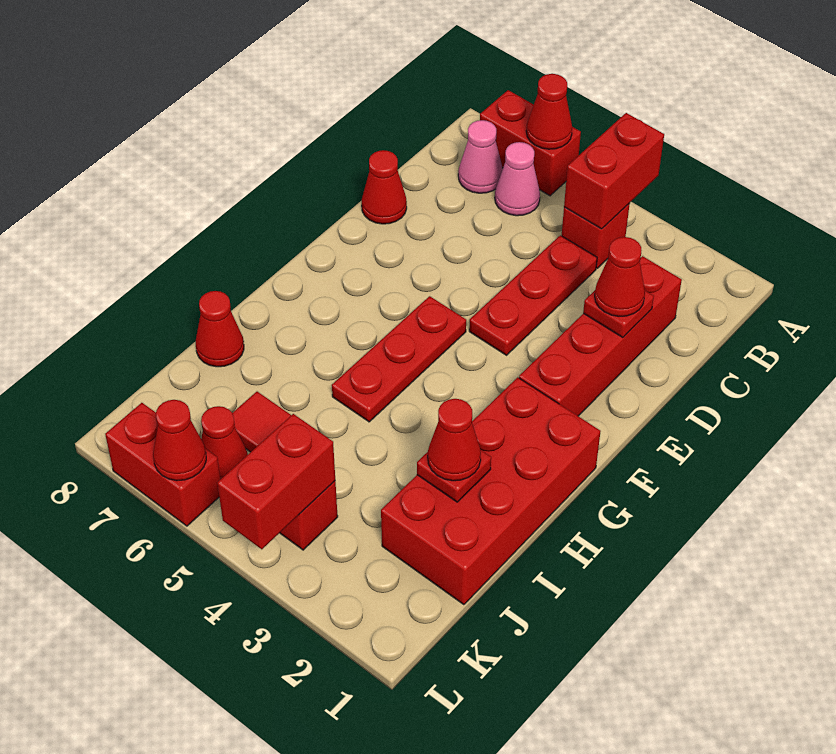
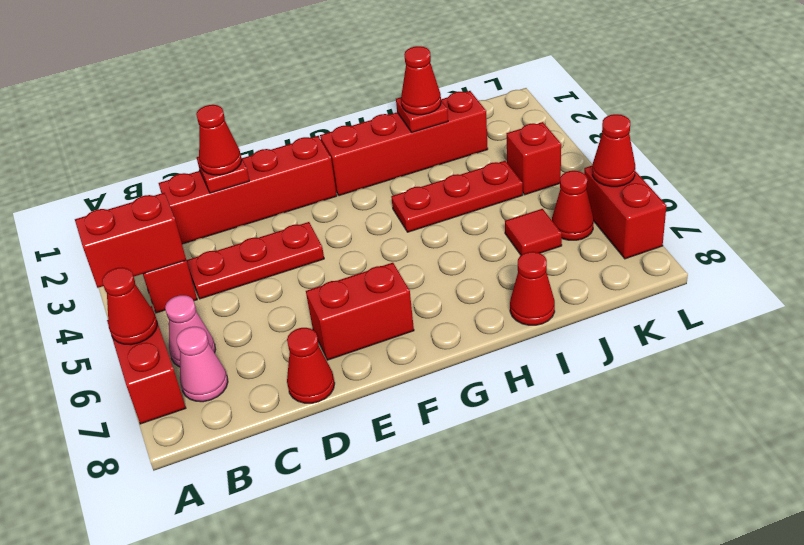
red 1x3 plate [332,296,466,422] -> red 1x3 plate moved to [391,161,523,232]
red 2x4 brick [381,377,601,605] -> red 1x4 brick [320,91,488,196]
red 1x2 brick [217,414,335,549] -> red 1x2 brick moved to [306,263,414,360]

